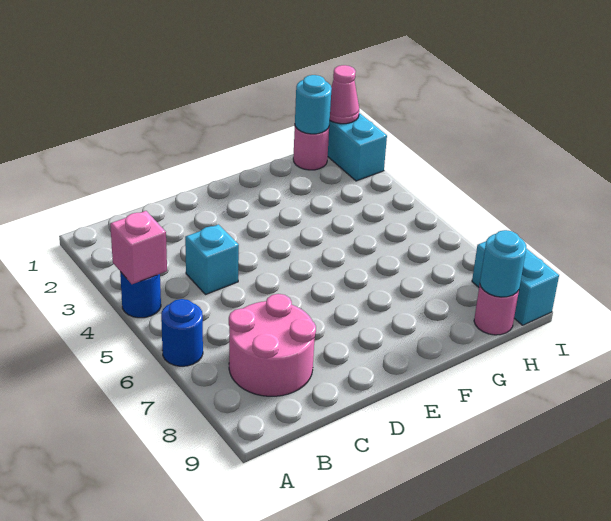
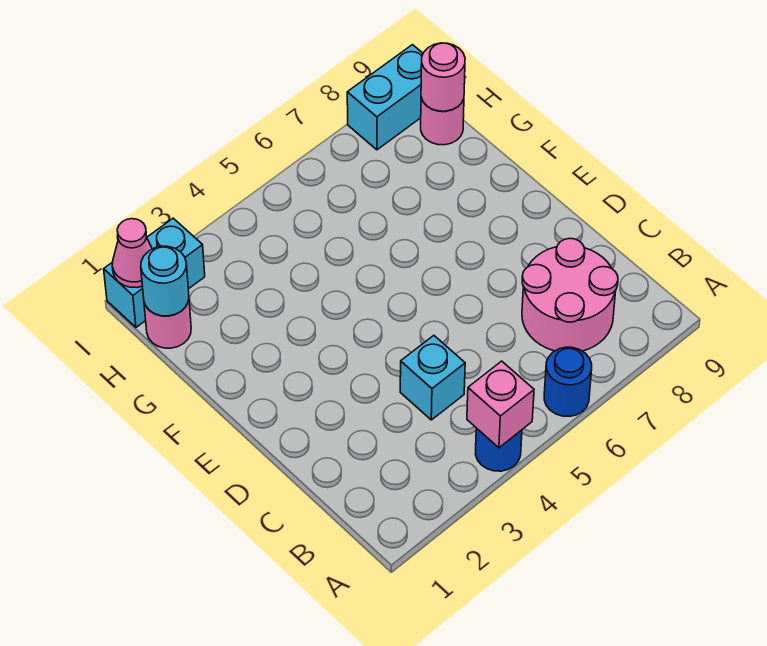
cyan 1x1 round brick [480,230,526,297] -> pink 1x1 round brick [421,43,465,111]

